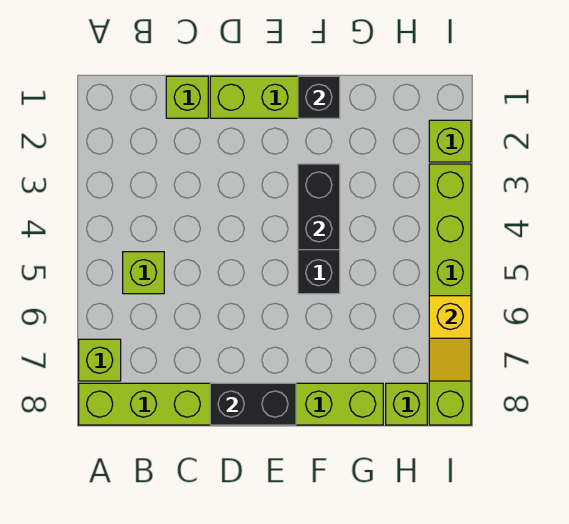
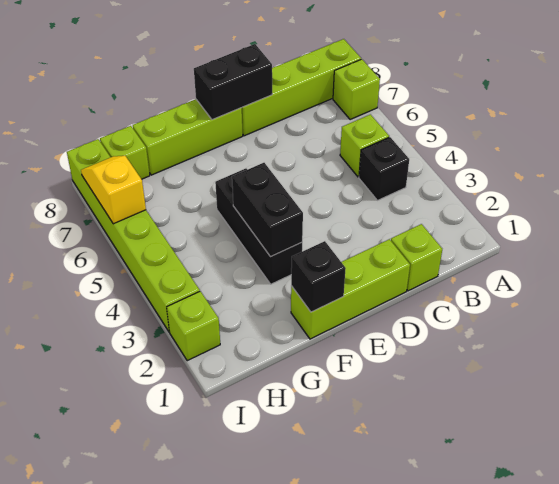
none -> black 1x1 brick [359,137,409,200]

